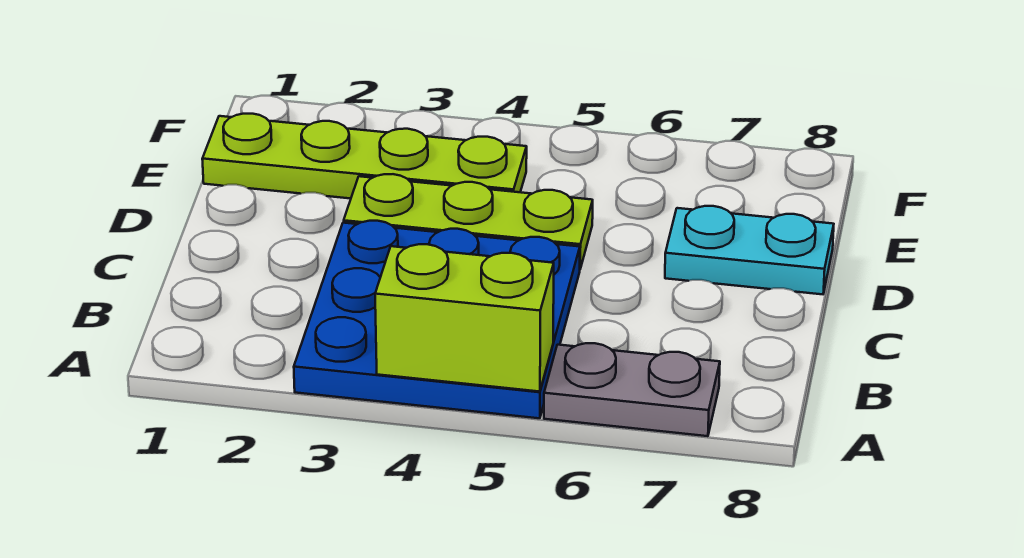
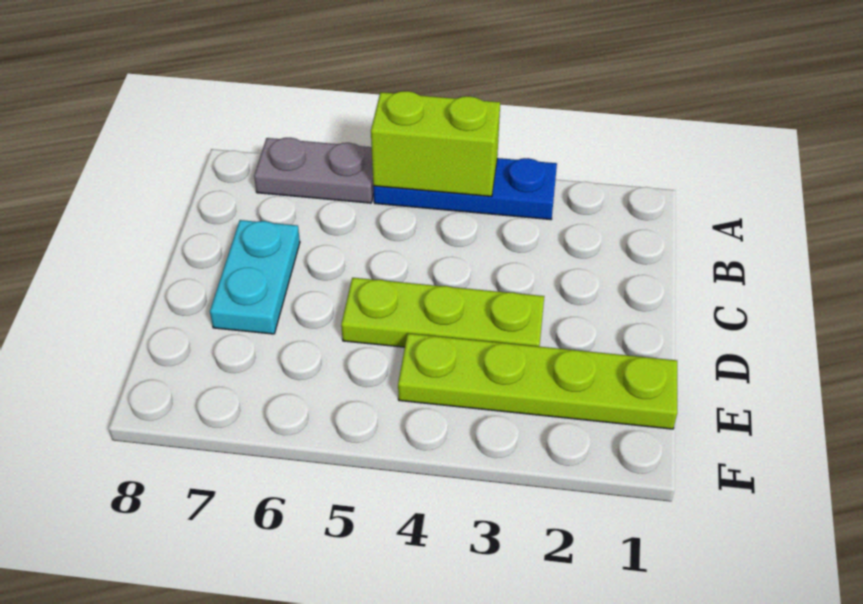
blue 3x3 plate [294,221,580,418] -> blue 1x3 plate [373,158,557,220]
cyan 1x2 plate [665,206,834,294] -> cyan 1x2 plate turned to [210,220,300,334]

